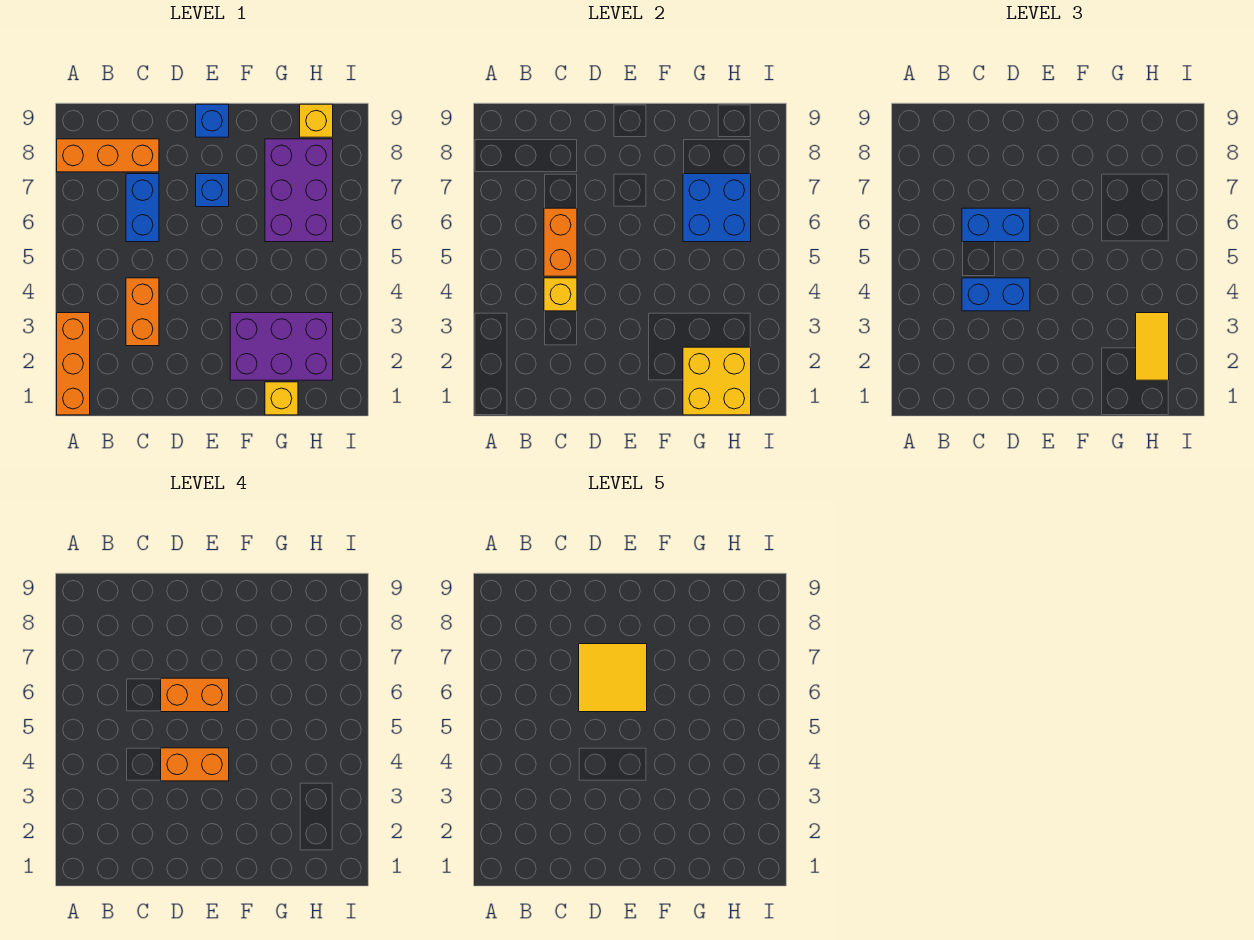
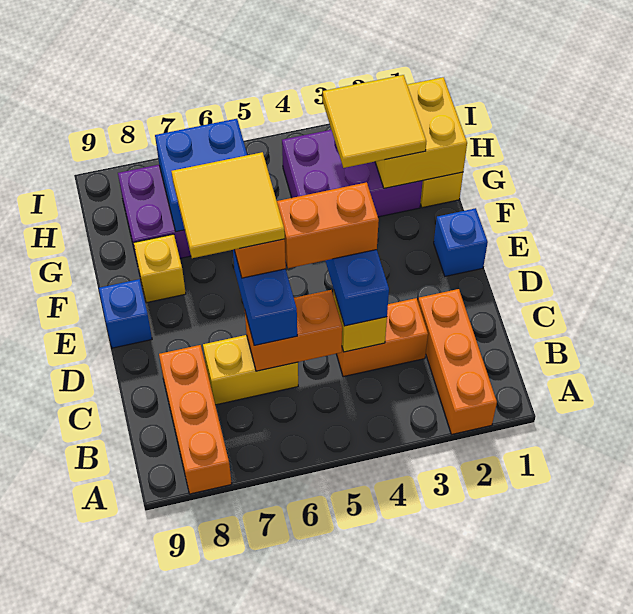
orange 1x3 brick [57,313,90,415] -> orange 1x3 brick turned to [418,289,497,434]
blue 1x2 brick [126,174,159,242] -> yellow 1x2 brick [203,335,298,405]
orange 1x2 brick [161,748,229,781] -> orange 1x2 brick turned to [277,182,379,268]
blue 1x1 brick [196,174,229,207] -> blue 1x1 brick moved to [434,208,488,276]
purple 2x3 brick [230,313,333,380] -> purple 2x3 brick turned to [282,130,423,217]
yellow 1x2 tile [1136,313,1169,380] -> yellow 2x2 tile [323,75,426,168]
yellow 1x1 brick [300,104,333,137] -> yellow 1x1 brick moved to [134,234,186,303]

